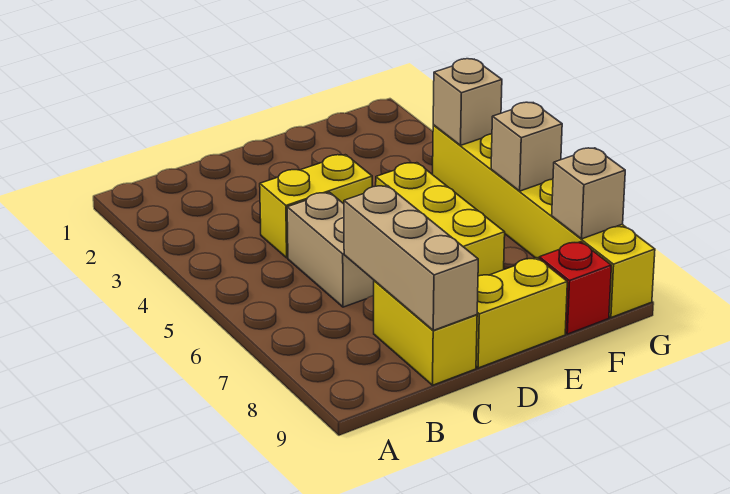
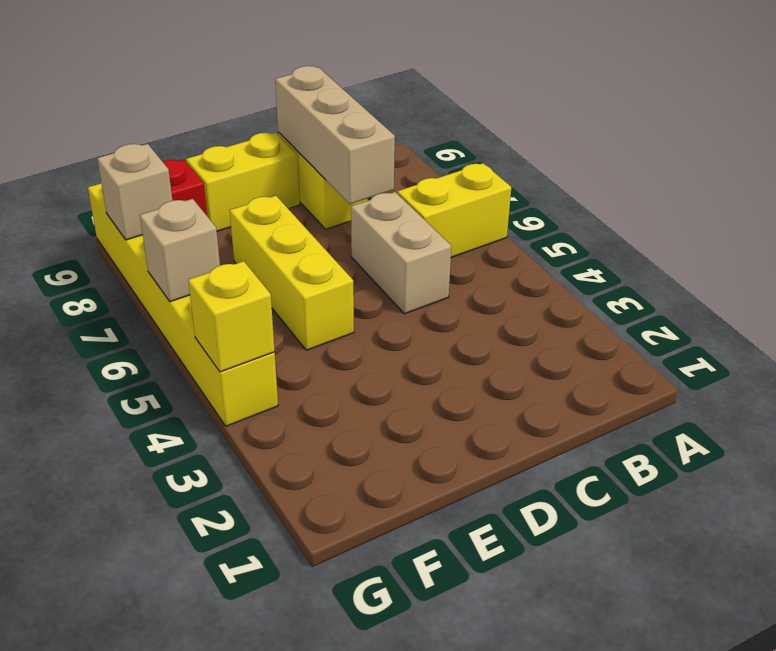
yellow 1x2 brick [260,155,372,258] -> yellow 1x2 brick moved to [397,163,511,258]
tan 1x1 brick [433,59,502,145] -> yellow 1x1 brick [188,261,275,372]

